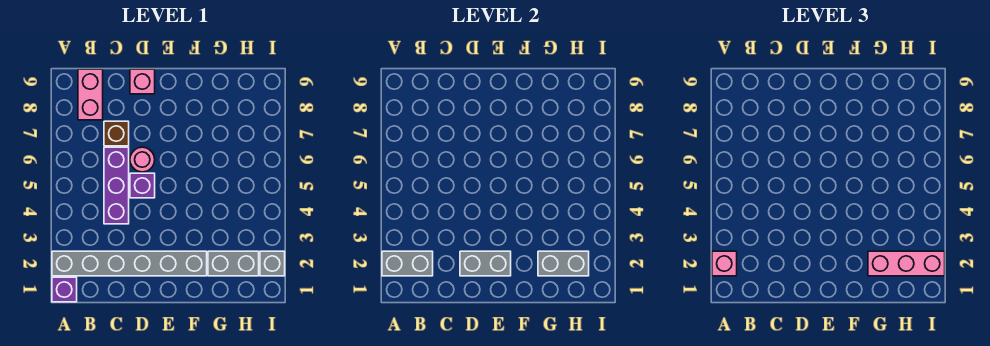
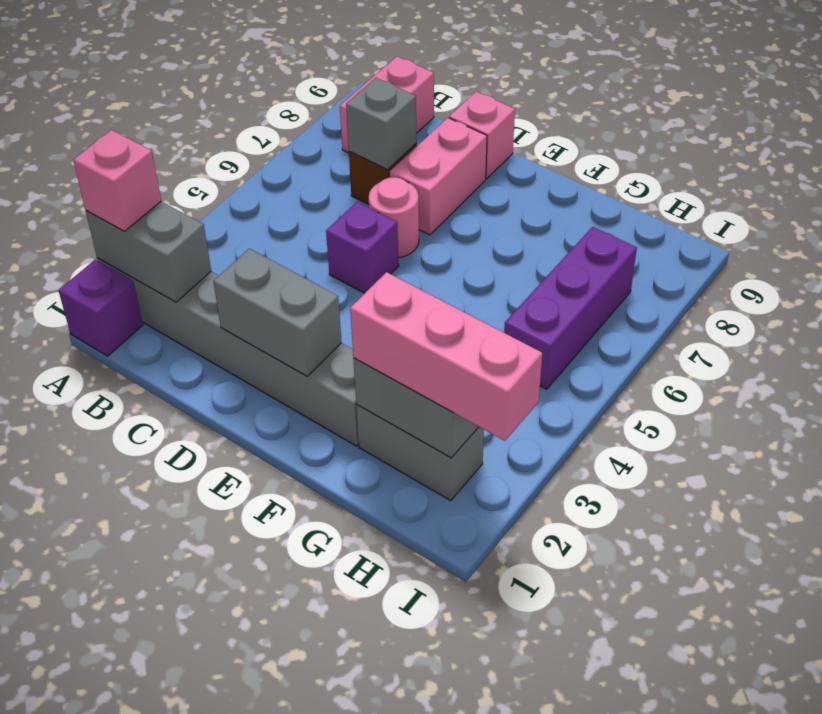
purple 1x3 brick [104,147,129,224] -> purple 1x3 brick moved to [504,227,637,389]
none -> pink 1x2 brick [390,118,487,235]
grey 1x1 brick [260,251,285,276] -> grey 1x1 brick moved to [346,78,417,170]

